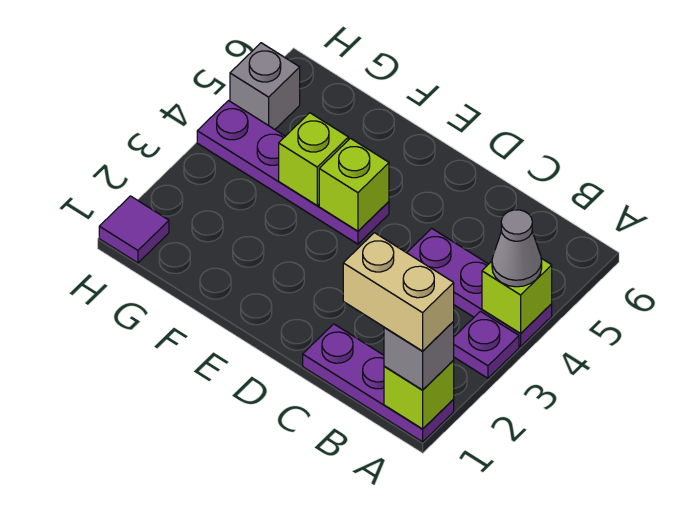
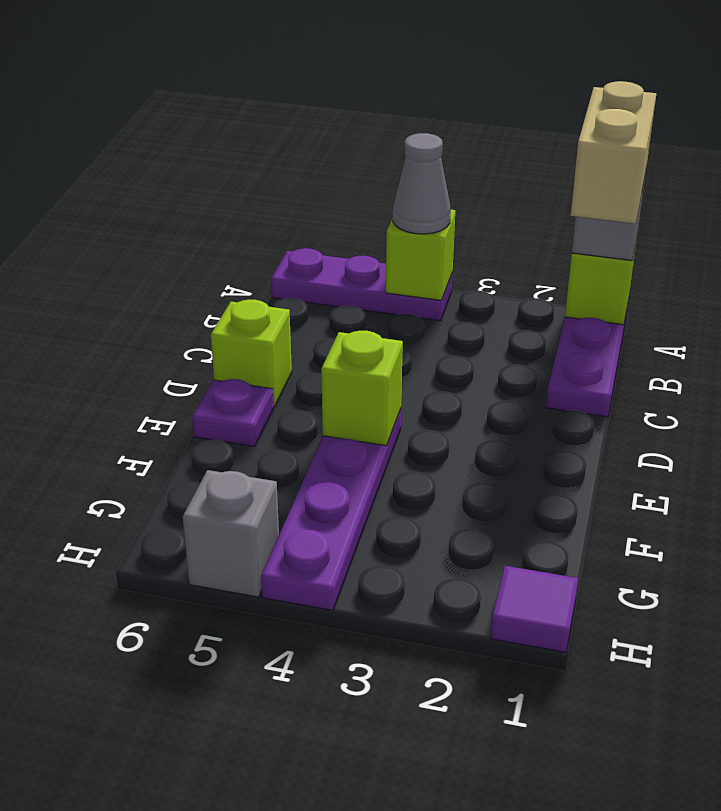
purple 1x1 plate [454,311,519,378] -> purple 1x1 plate moved to [192,379,273,446]
purple 1x3 plate [407,228,552,346] -> purple 1x3 plate turned to [271,248,453,321]
lime 1x1 brick [279,113,348,205] -> lime 1x1 brick moved to [211,299,292,407]

